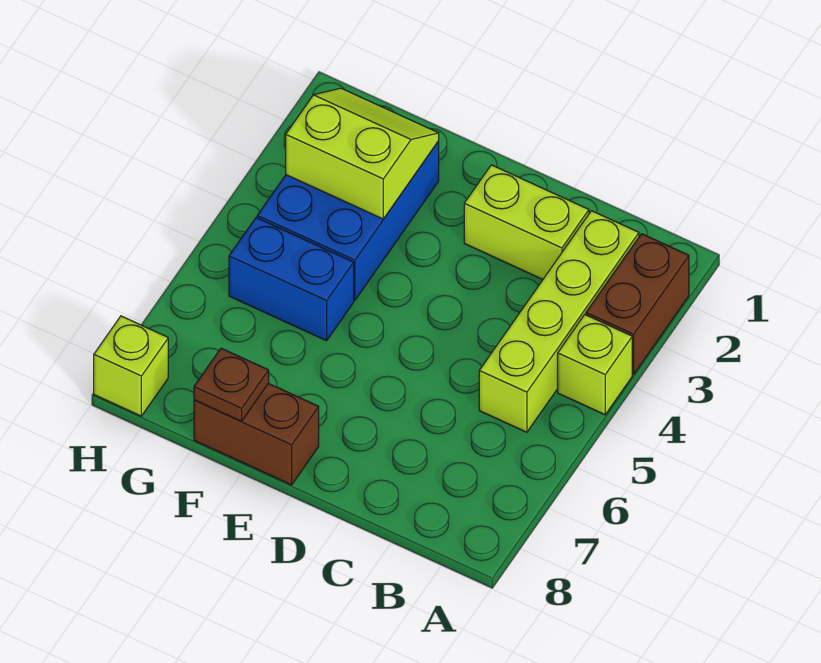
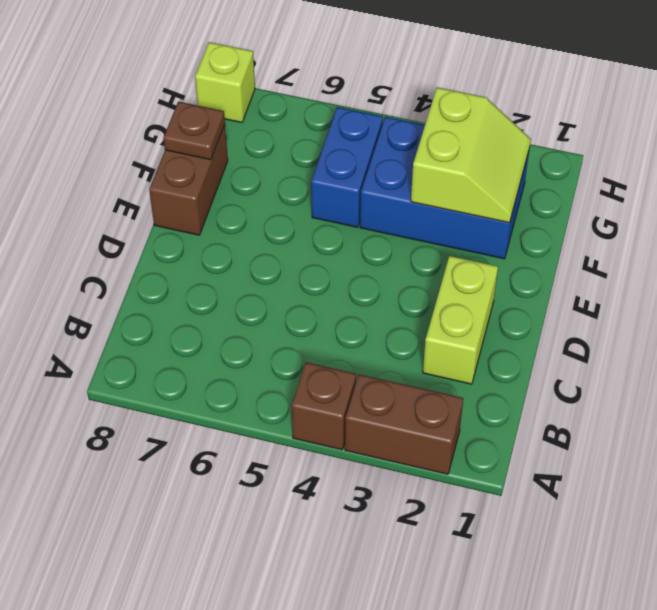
lime 1x1 brick [558,315,632,415] -> brown 1x1 brick [292,362,356,450]
lime 1x4 brick [479,211,639,432] -> none

